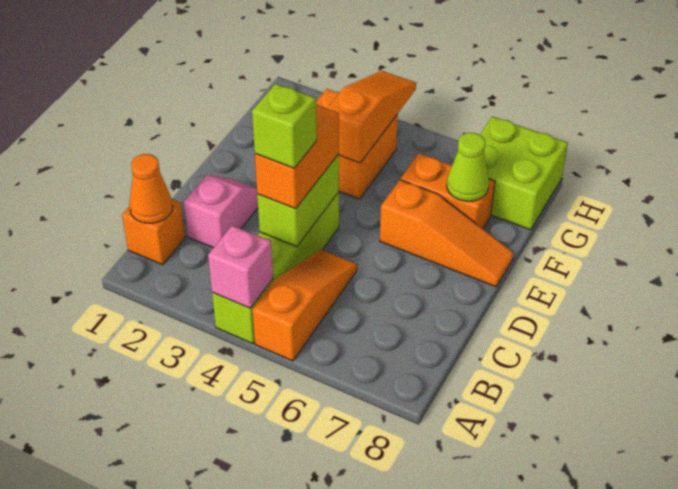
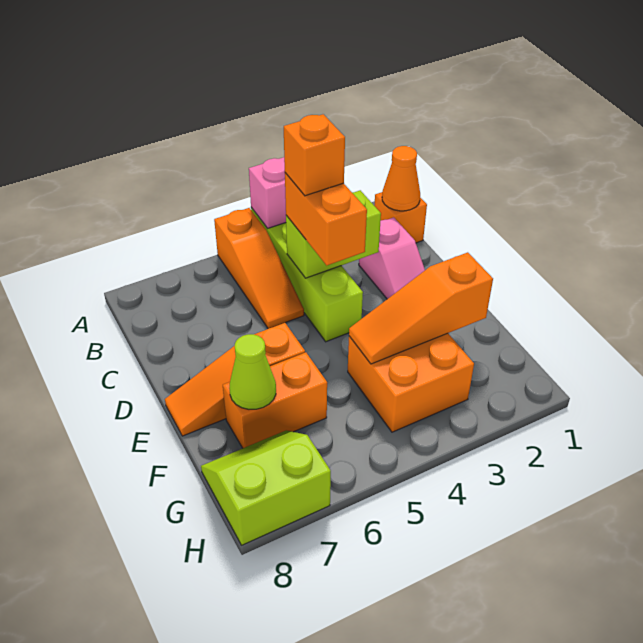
lime 1x2 brick [257,154,339,247] -> lime 1x2 brick turned to [286,190,381,278]
lime 1x1 brick [252,84,317,168] -> orange 1x1 brick [284,114,345,196]
orange 1x3 slope [327,71,416,163] -> orange 1x3 slope turned to [349,252,493,364]
lime 2x2 brick [480,116,568,230] -> lime 2x2 slope [201,430,331,545]

